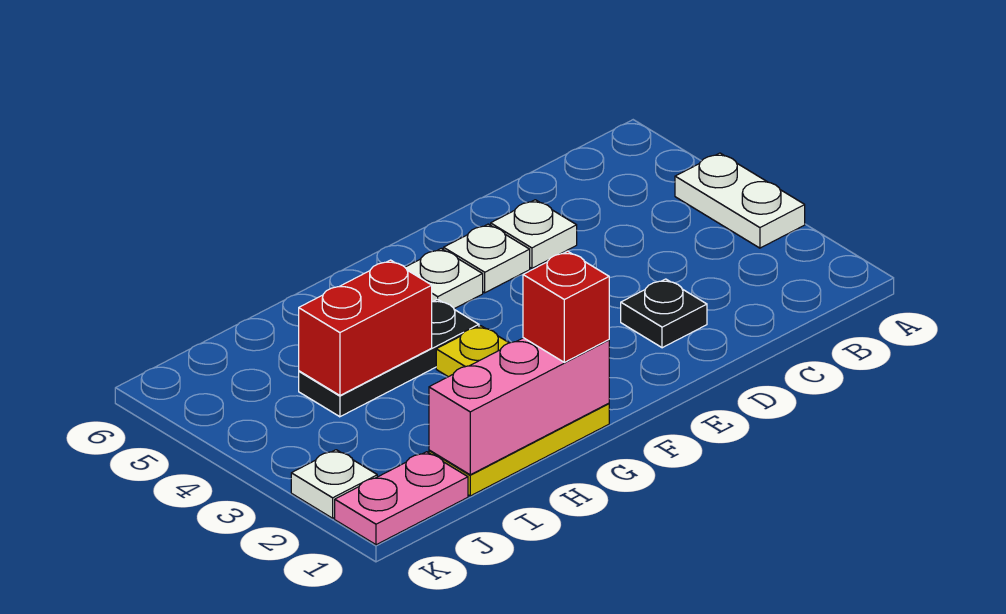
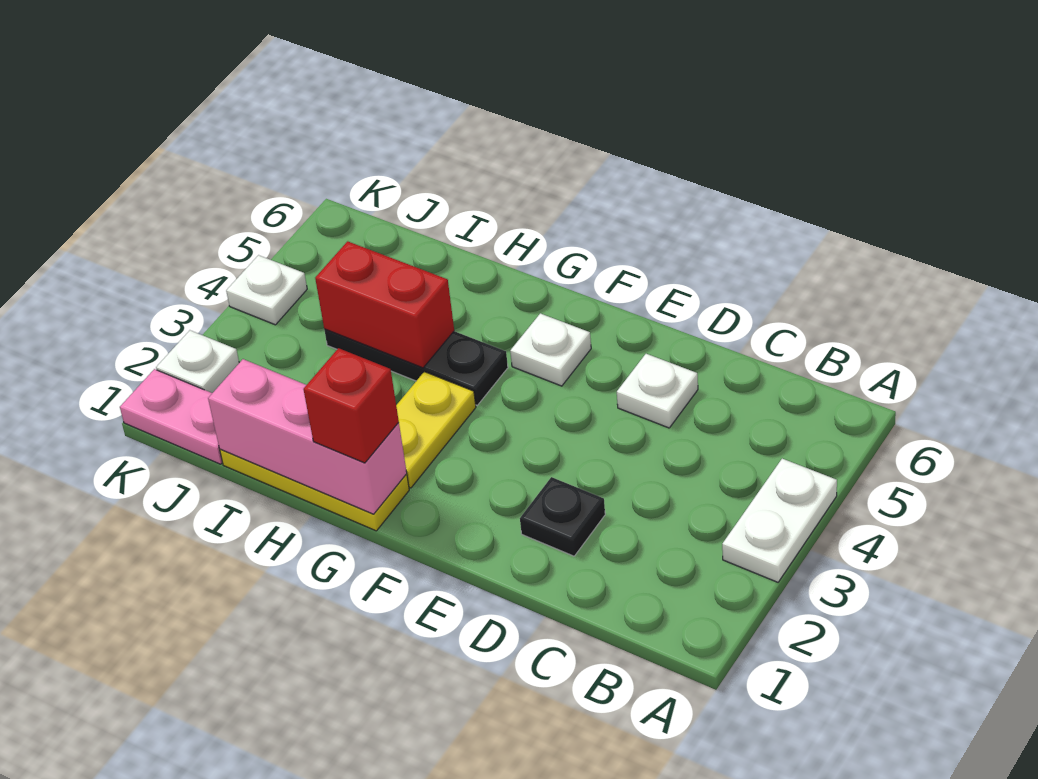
white 1x1 plate [443,224,530,293] -> white 1x1 plate moved to [226,255,307,325]

